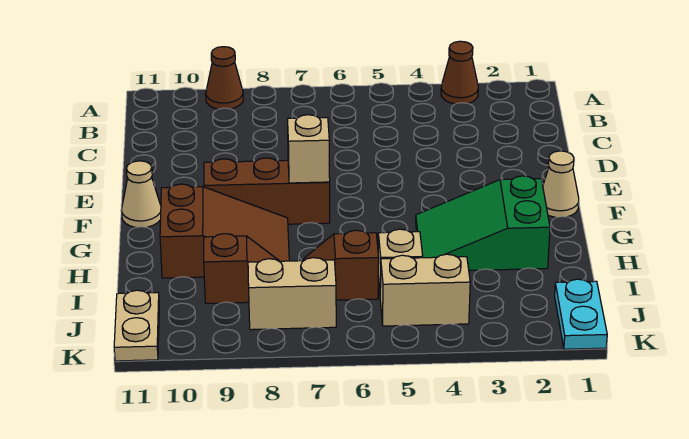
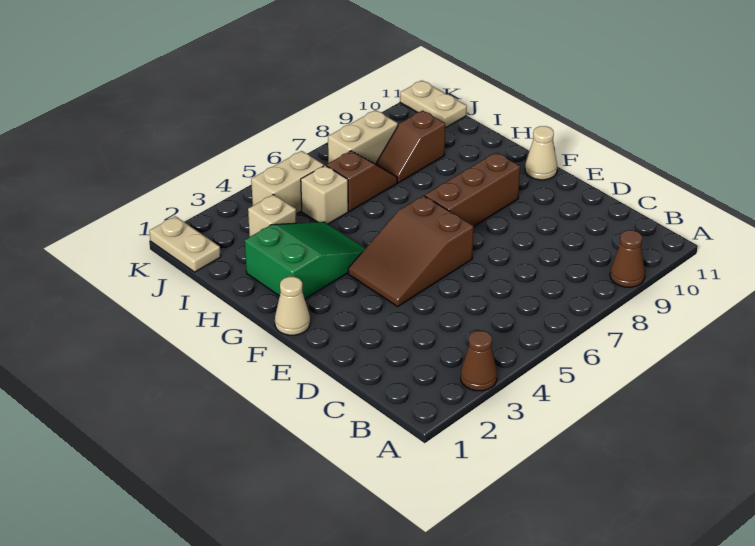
tan 1x1 brick [288,115,330,183] -> tan 1x1 brick moved to [248,194,297,237]
brown 2x3 slope [160,184,289,278] -> brown 2x3 slope moved to [348,196,474,306]
cyan 1x2 plate [555,279,607,349] -> tan 1x2 plate [149,216,221,272]

